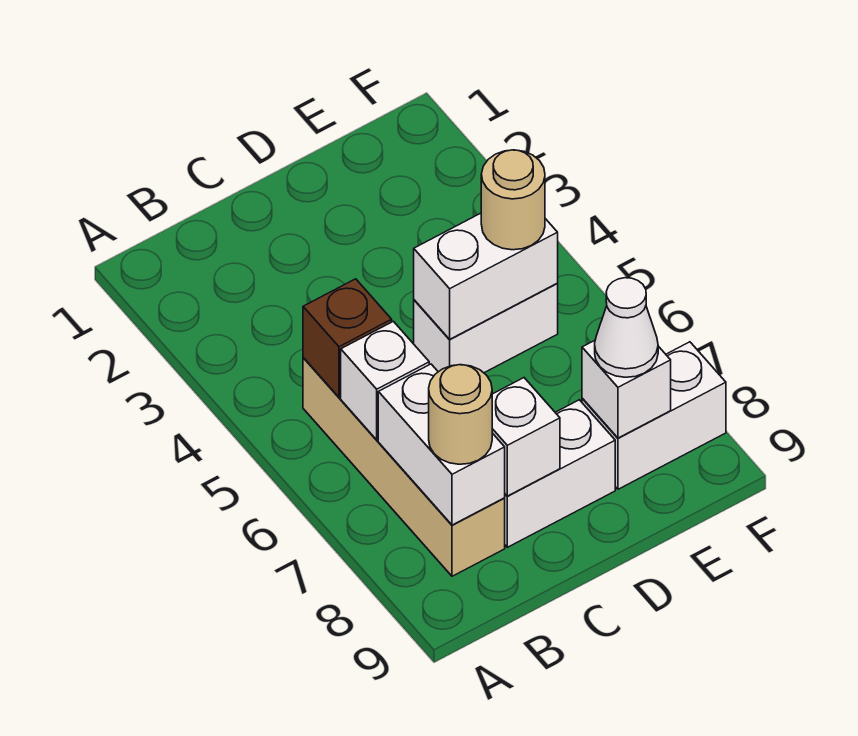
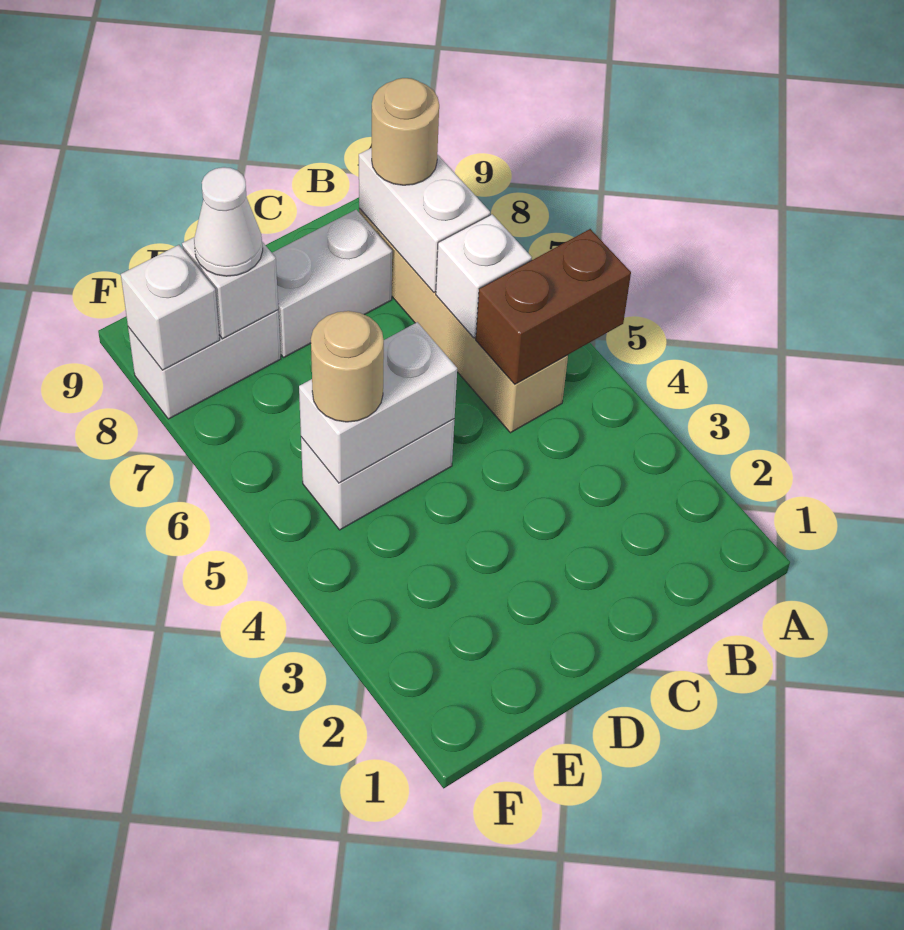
brown 1x1 brick [303,279,392,397] -> brown 1x2 brick [476,229,631,384]
white 1x1 brick [492,378,560,496] -> white 1x1 brick moved to [121,245,220,370]

